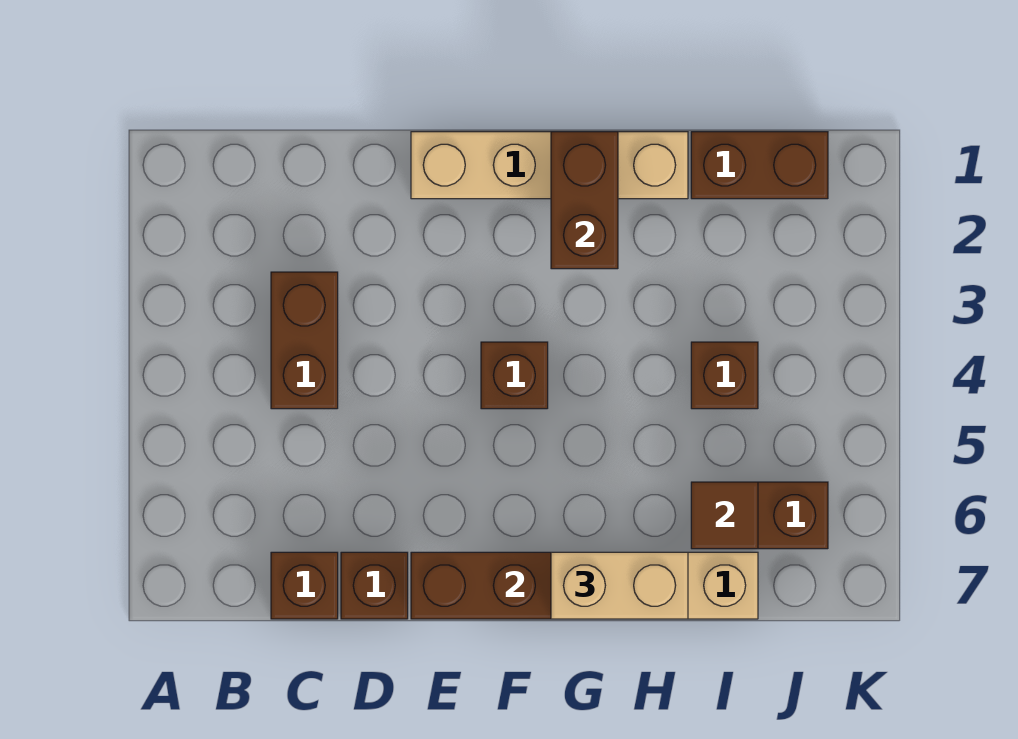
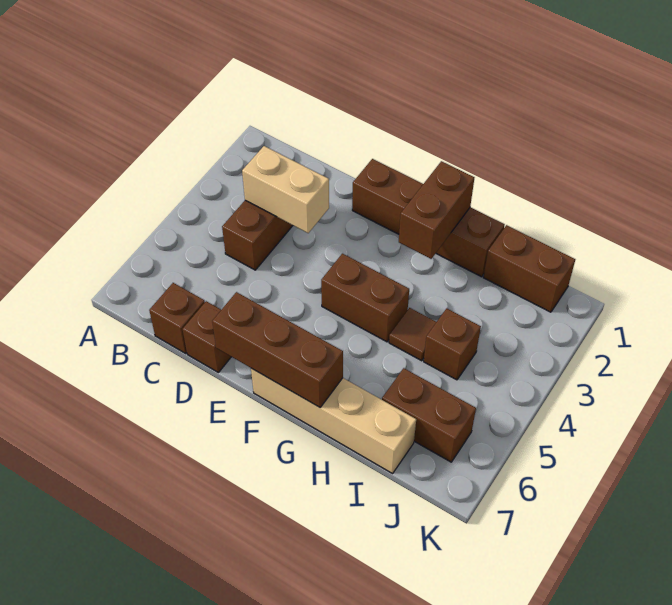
tan 1x4 brick [411,132,688,199] -> brown 1x4 brick [352,159,505,277]
brown 1x1 brick [481,342,548,409] -> brown 1x2 brick [321,254,409,342]
tan 1x2 brick [551,552,688,619] -> tan 1x2 brick moved to [242,146,329,233]
brown 1x1 tile [691,482,758,549] -> brown 1x1 tile moved to [389,308,436,361]

